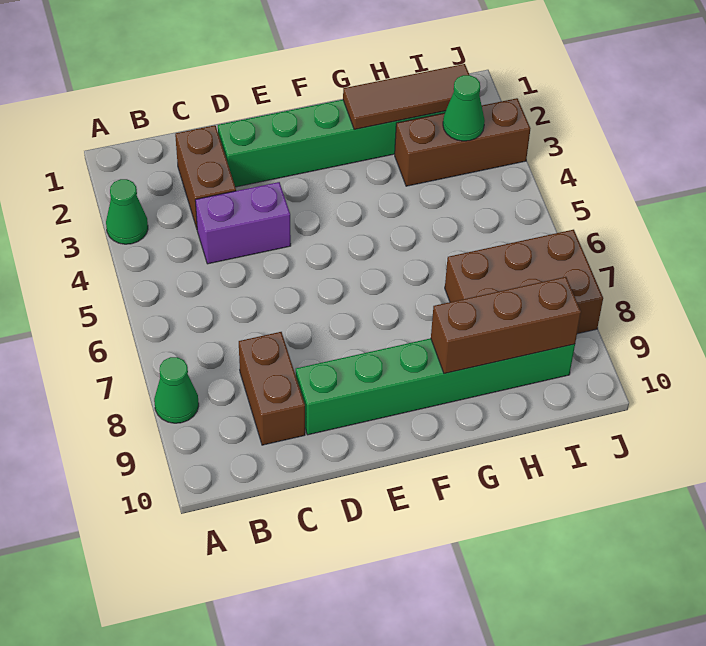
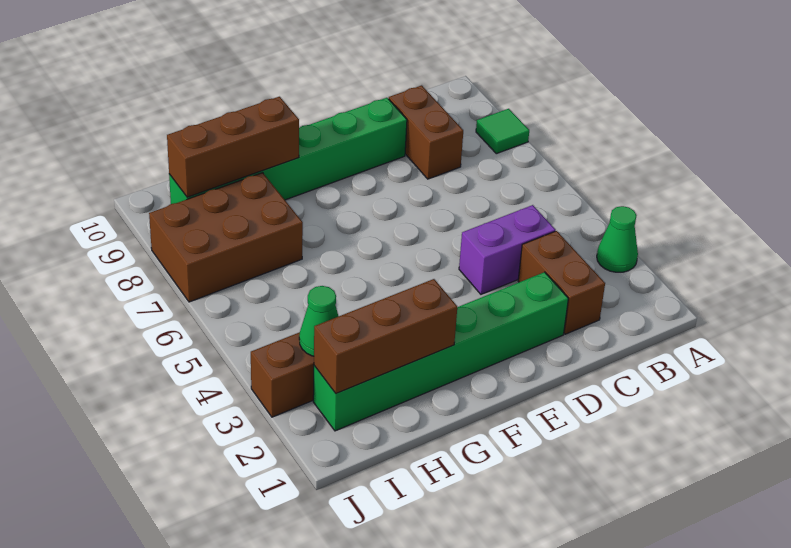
green 1x1 cone [154,357,199,423] -> green 1x1 tile [476,109,529,154]
brown 1x3 tile [343,64,469,129] -> brown 1x3 brick [314,279,457,394]

